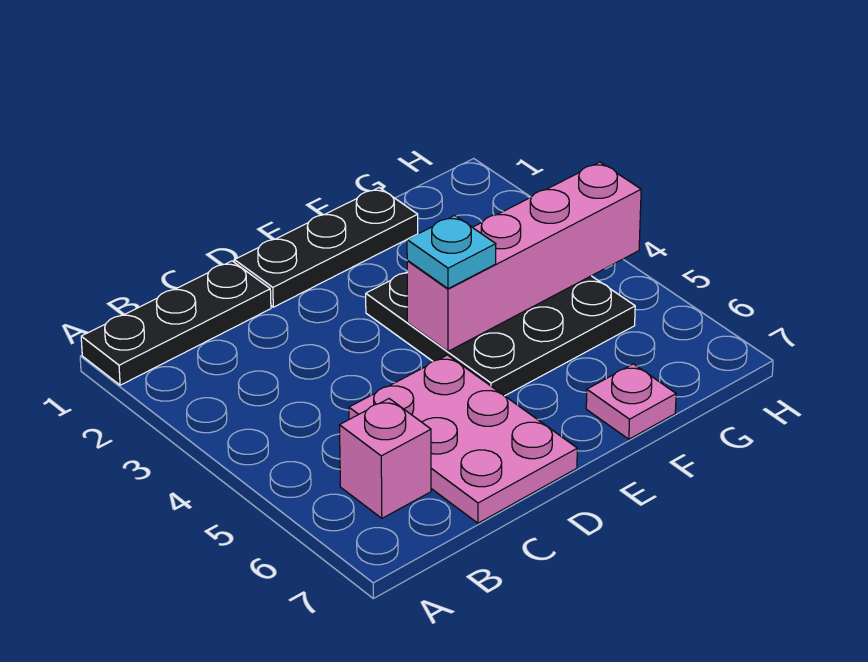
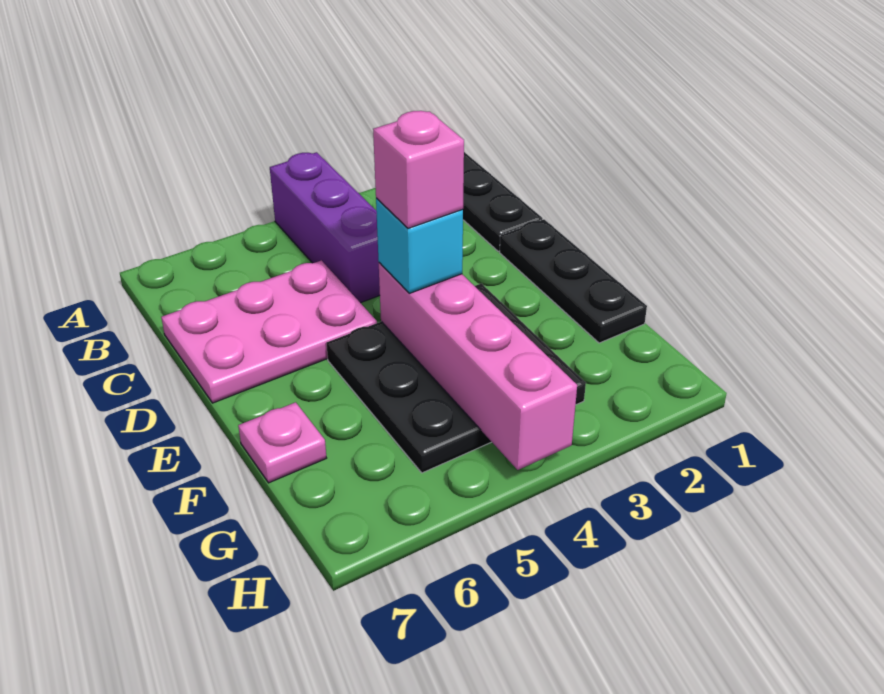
none -> purple 1x3 brick [270,152,380,303]
pink 1x1 brick [339,399,431,518] -> pink 1x1 brick moved to [373,111,464,228]
cyan 1x1 plate [407,215,496,289] -> cyan 1x1 brick [376,198,463,293]

